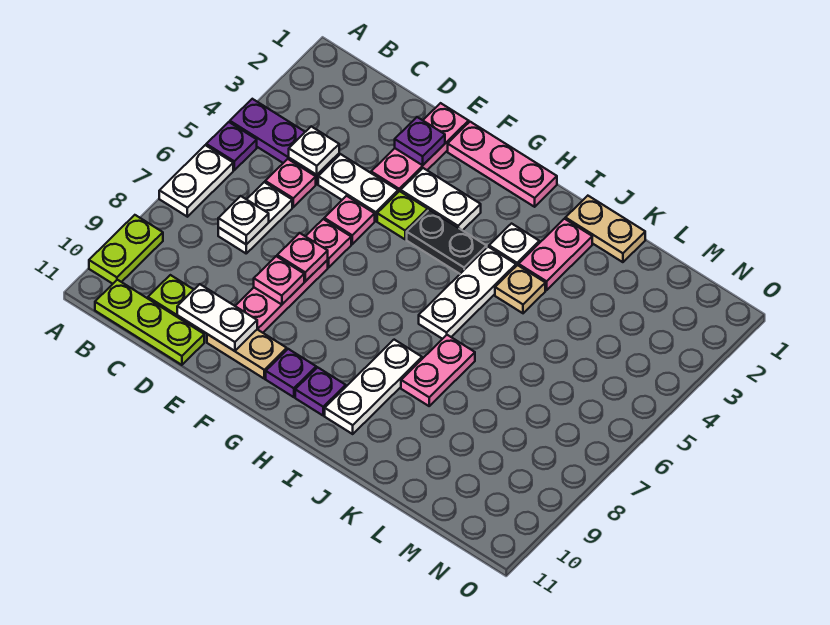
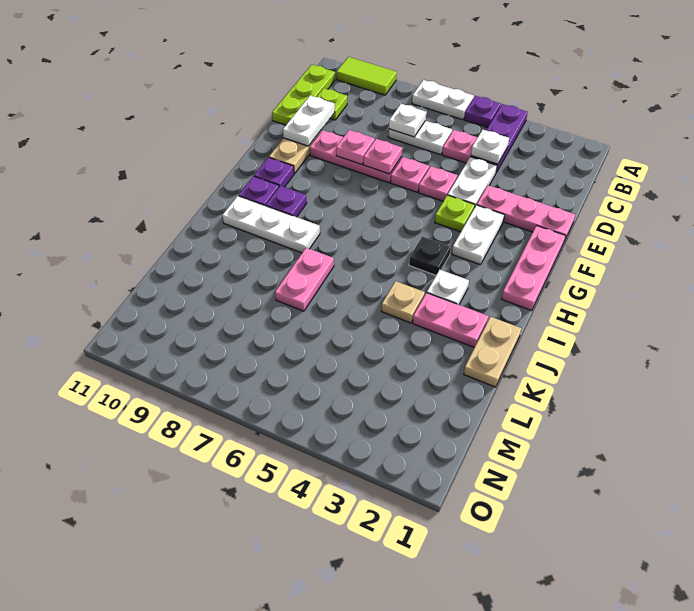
lime 1x2 plate [89,215,163,284] -> lime 1x2 tile [337,57,397,95]
purple 1x1 plate [395,117,445,165] -> purple 1x1 plate moved to [266,186,307,217]
black 1x2 plate [407,210,487,274] -> black 1x1 plate [409,237,451,275]
white 1x3 plate [419,247,516,339] -> none
pink 1x2 plate [401,335,475,406] -> pink 1x2 plate turned to [275,248,334,311]

